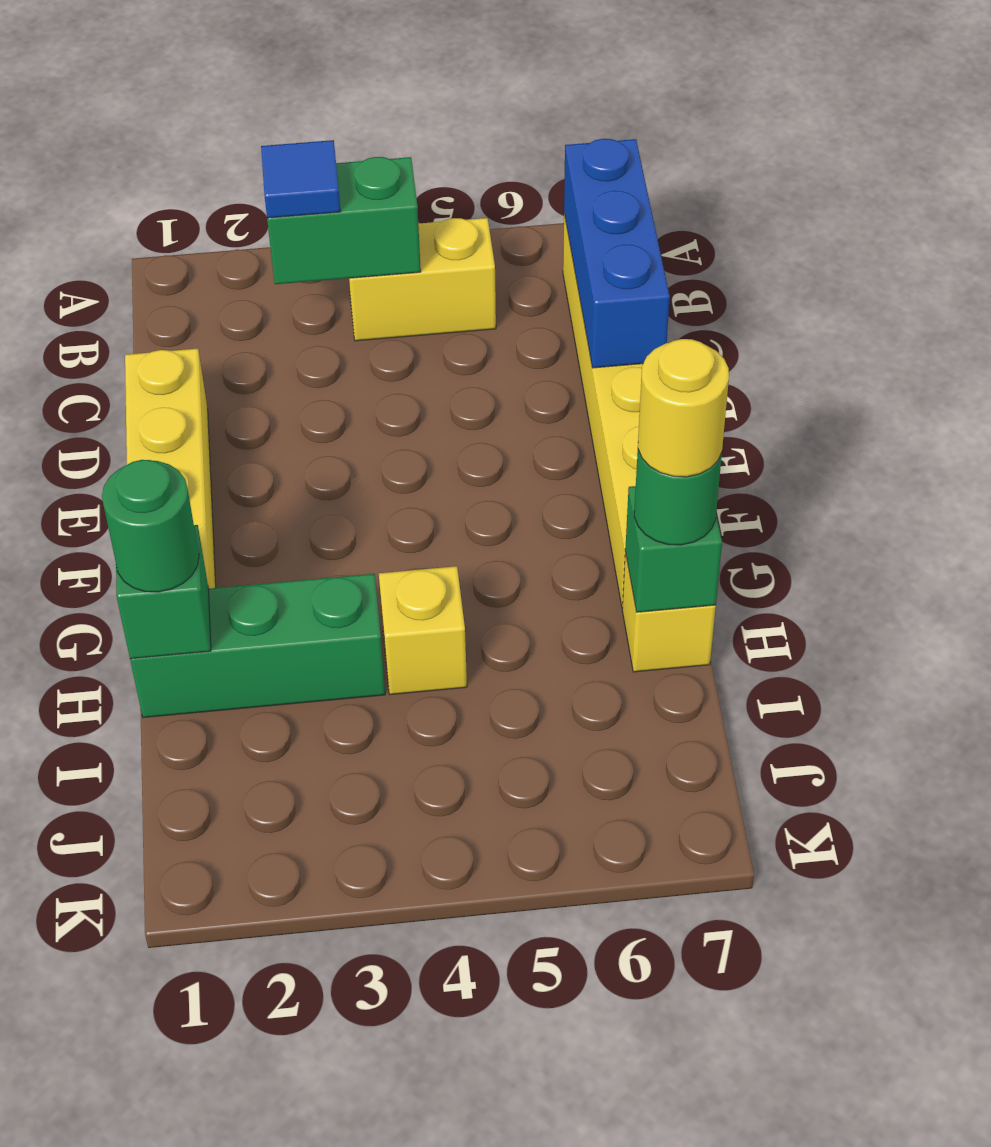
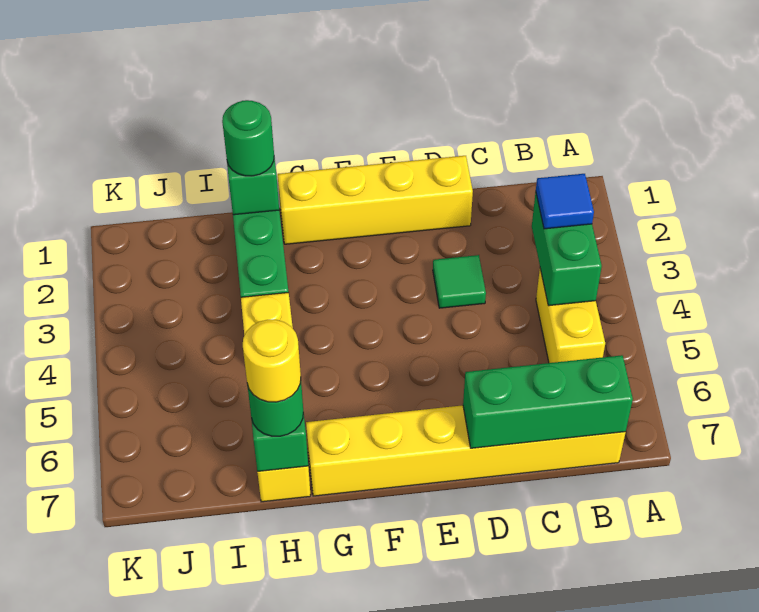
blue 1x3 brick [564,139,670,368] -> green 1x3 brick [463,355,633,448]
none -> green 1x1 tile [433,255,486,308]

